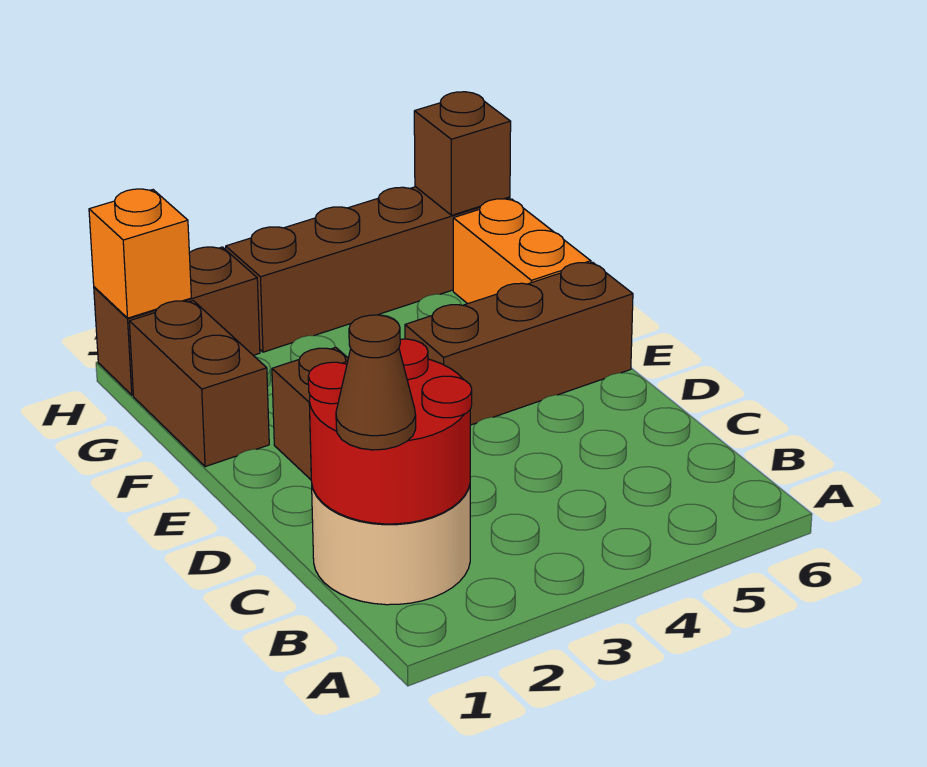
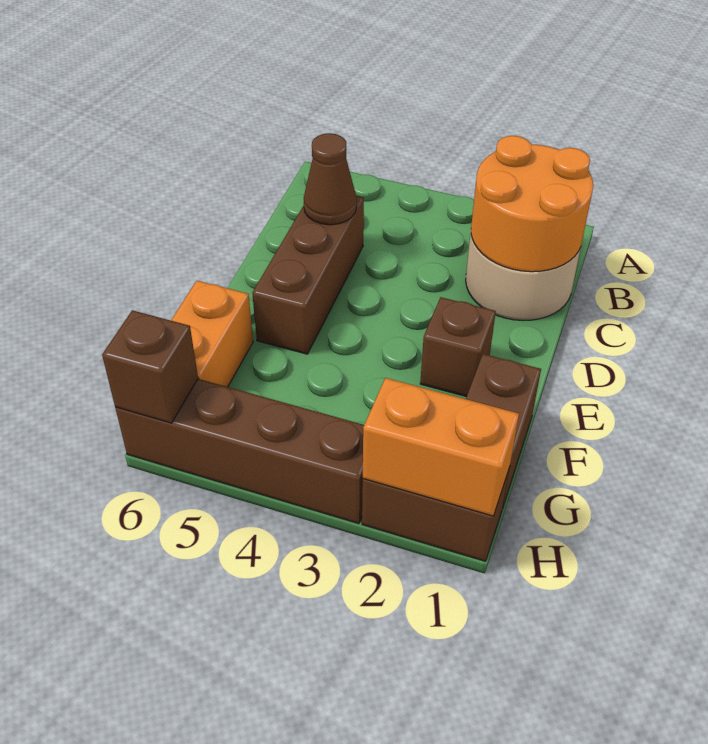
red 2x2 round brick [308,339,472,524] -> orange 2x2 round brick [471,136,593,272]
brown 1x1 cone [336,315,416,450] -> brown 1x1 cone moved to [304,133,357,225]
brown 1x3 brick [405,262,633,425] -> brown 1x3 brick turned to [252,196,364,354]
orange 1x1 brick [89,189,191,318] -> orange 1x2 brick [363,378,519,516]

